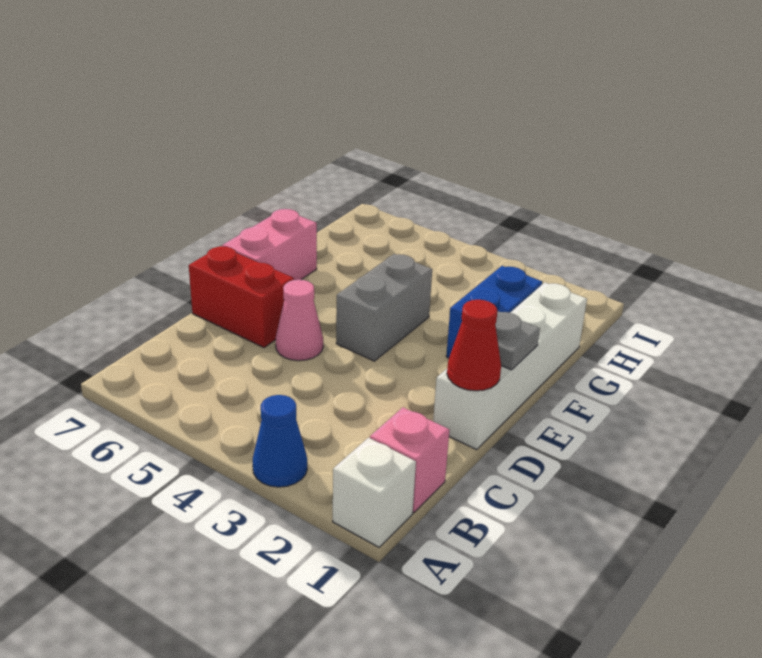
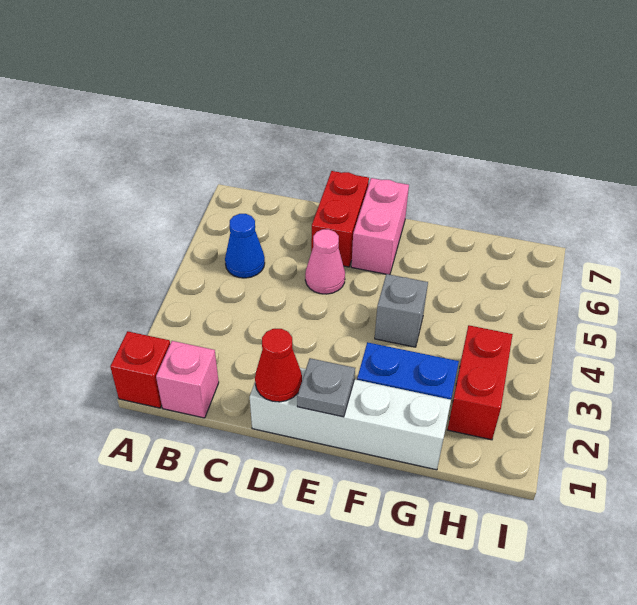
white 1x1 brick [333,438,416,547] -> red 1x1 brick [110,331,170,408]
blue 1x1 cone [253,395,307,487] -> blue 1x1 cone moved to [225,214,265,278]
grey 1x2 brick [336,254,432,361] -> grey 1x1 brick [375,274,428,347]
pink 1x2 brick [222,209,317,280] -> pink 1x2 brick turned to [351,178,409,275]
none -> red 1x2 brick [447,325,513,440]

